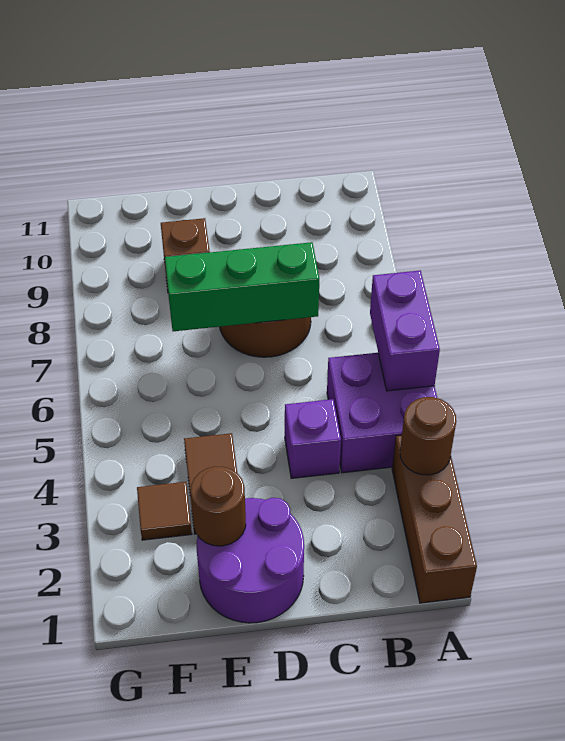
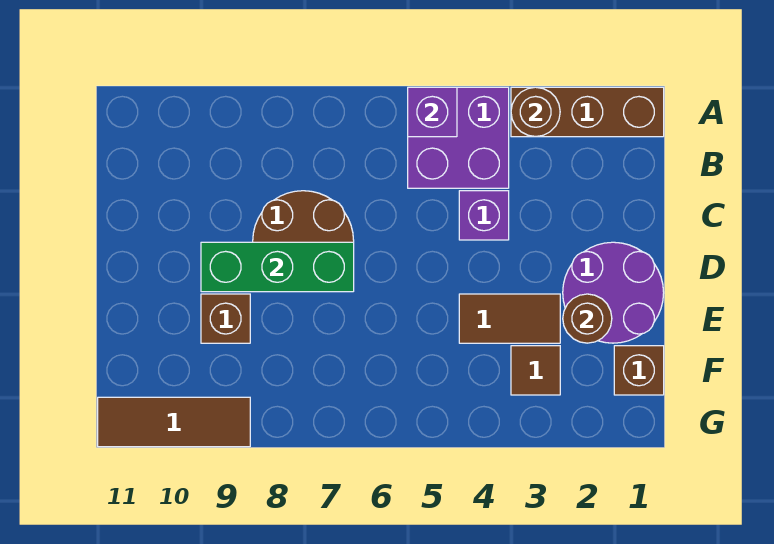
purple 1x2 brick [370,271,440,391] -> purple 1x1 brick [408,87,457,137]
green 1x3 brick [165,242,319,331] -> green 1x3 brick turned to [201,242,354,292]
none -> brown 1x1 brick [614,346,664,395]
none -> brown 1x3 tile [98,397,250,447]

